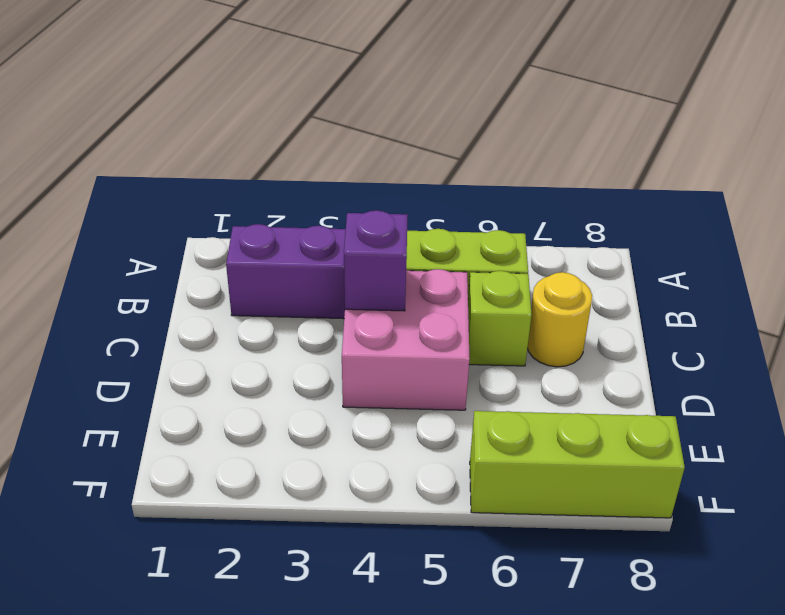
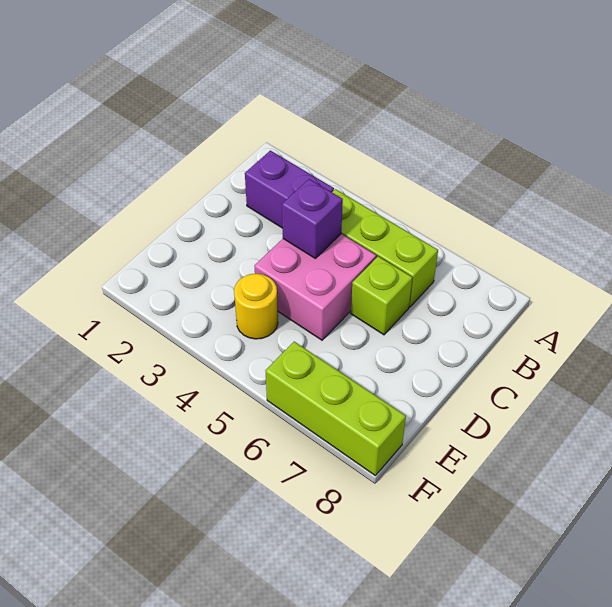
yellow 1x1 round brick [527,272,592,367] -> yellow 1x1 round brick moved to [234,274,278,339]

